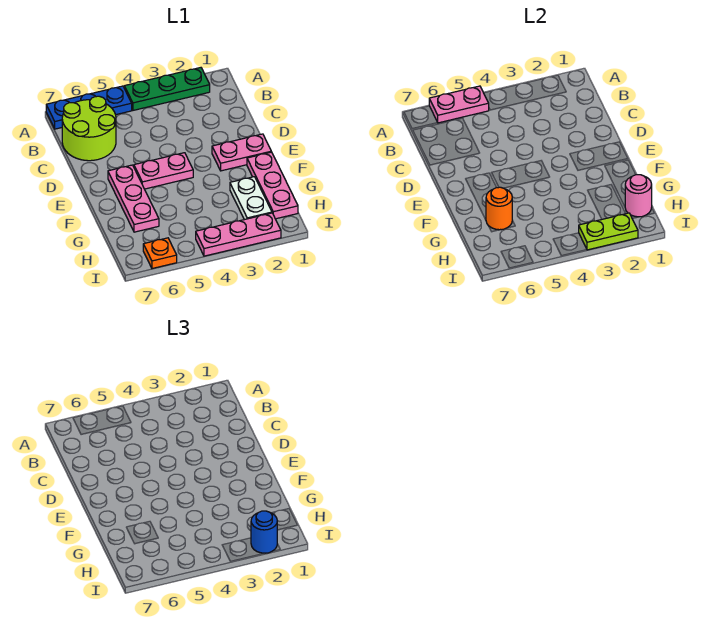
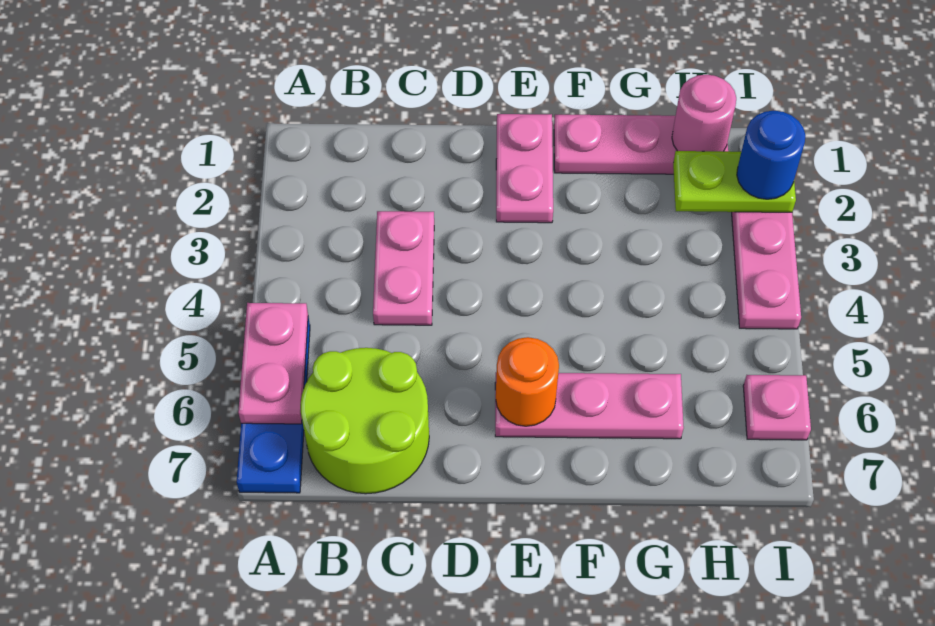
green 1x3 plate [124,68,210,110] -> none
pink 1x2 plate [134,153,193,189] -> pink 1x2 plate moved to [373,211,434,325]
white 1x2 plate [230,177,272,220] -> none
orange 1x1 round brick [486,187,512,230] -> orange 1x1 round brick moved to [496,337,559,426]
lime 1x2 plate [579,213,638,250] -> lime 1x2 plate turned to [673,151,796,212]
orange 1x1 plate [143,238,177,269] -> pink 1x1 plate [743,375,811,440]

